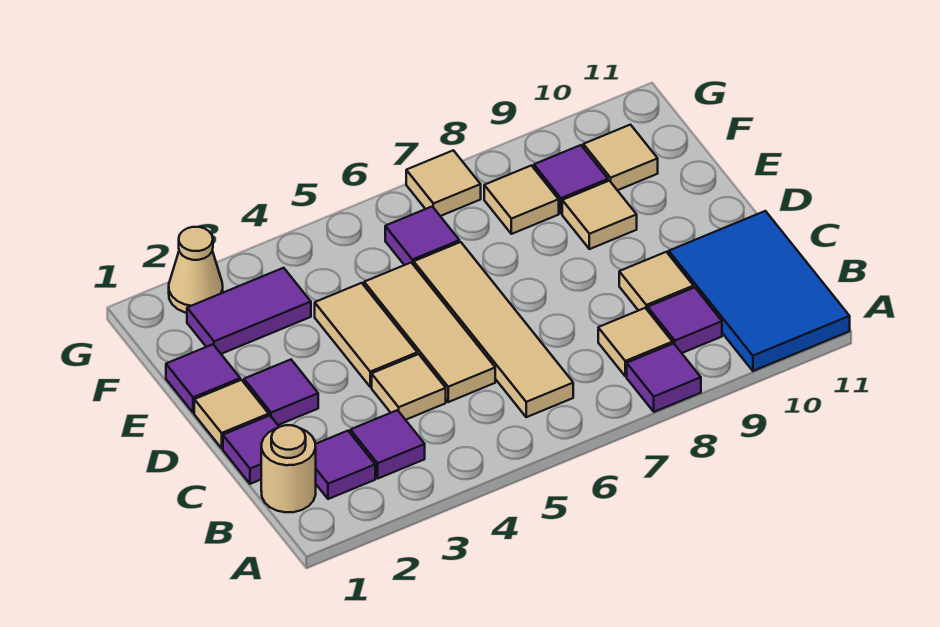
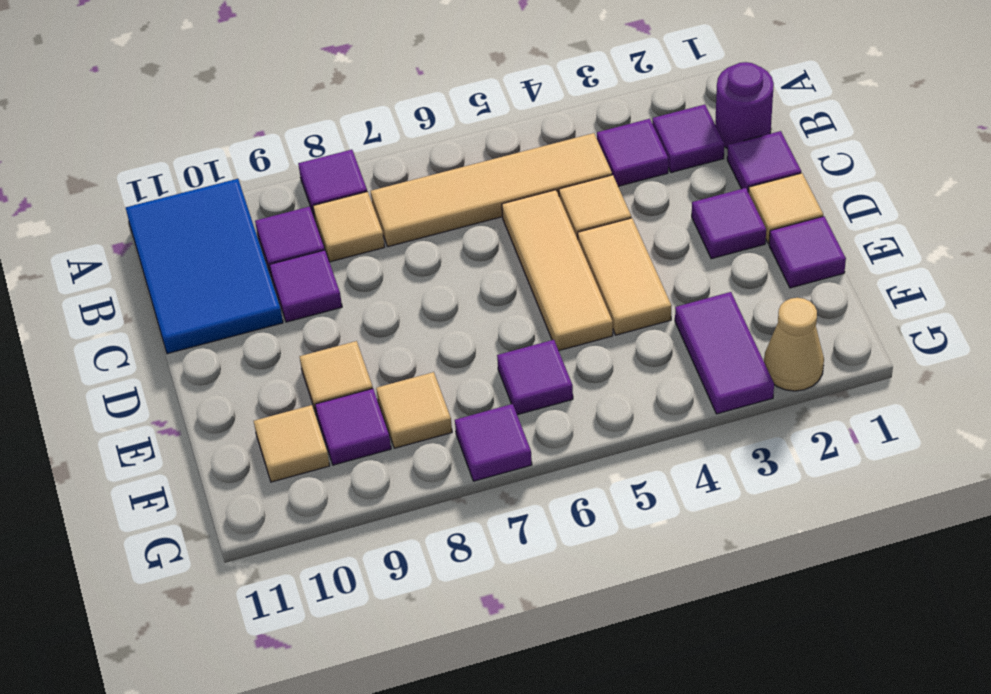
tan 1x1 round brick [261,425,316,512] -> purple 1x1 round brick [715,62,774,149]
tan 1x4 tile [414,242,573,417] -> tan 1x4 tile turned to [371,133,612,247]
tan 1x1 tile [619,252,694,311] -> purple 1x1 tile [270,250,342,322]
purple 1x2 tile [187,268,311,354] -> purple 1x2 tile turned to [675,292,774,414]
tan 1x1 tile [406,150,481,216] -> purple 1x1 tile [455,404,532,481]

